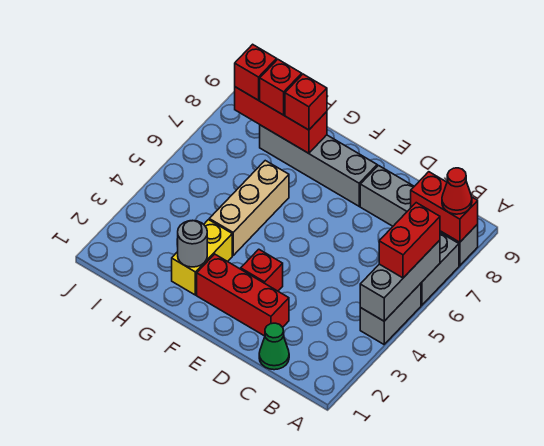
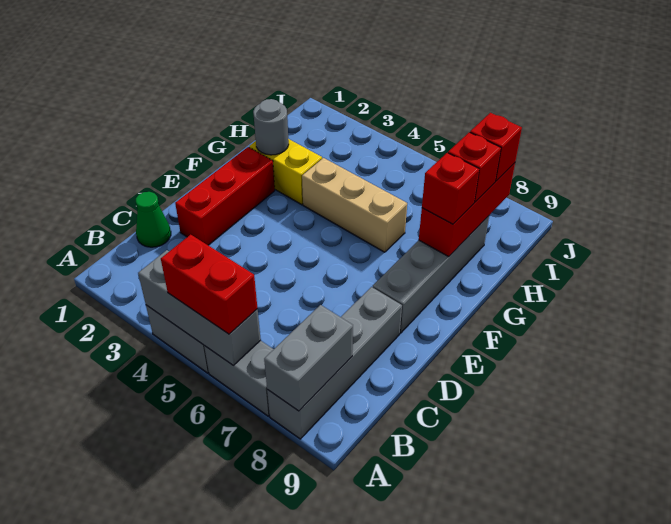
red 1x2 brick [411,172,478,242] -> grey 1x2 brick [264,305,353,411]
red 1x1 cone [442,168,472,214] -> none
red 1x1 brick [241,249,283,291] -> none

